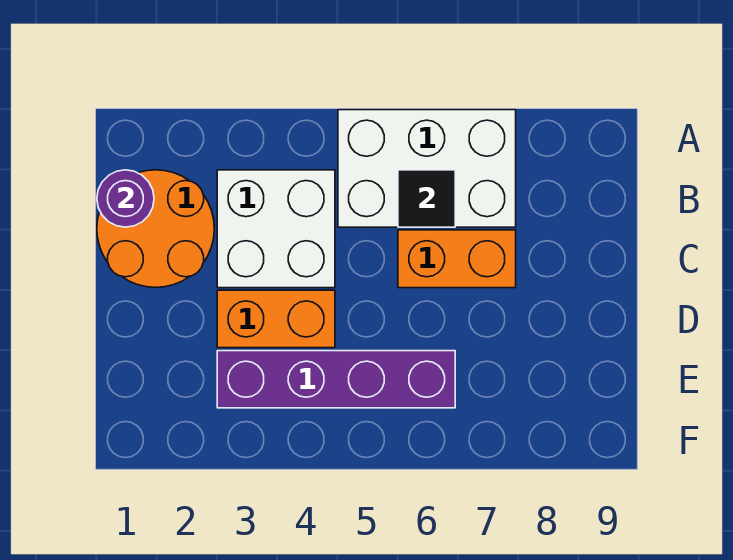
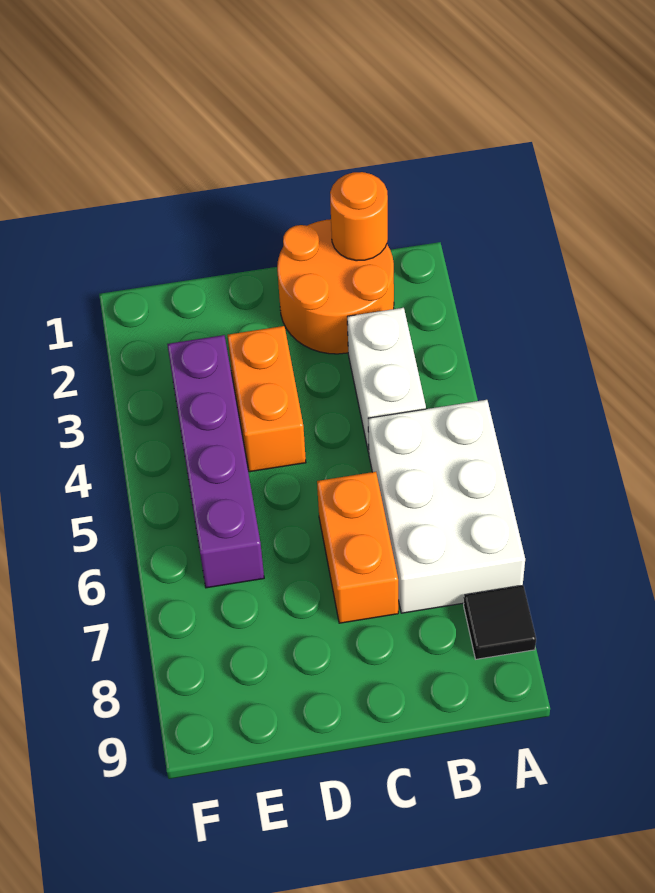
purple 1x1 round brick [97,170,154,227] -> orange 1x1 round brick [330,172,388,261]
white 2x2 brick [217,170,335,288] -> white 1x2 brick [347,308,426,453]
black 1x1 tile [398,170,455,227] -> black 1x1 tile moved to [464,586,536,659]

